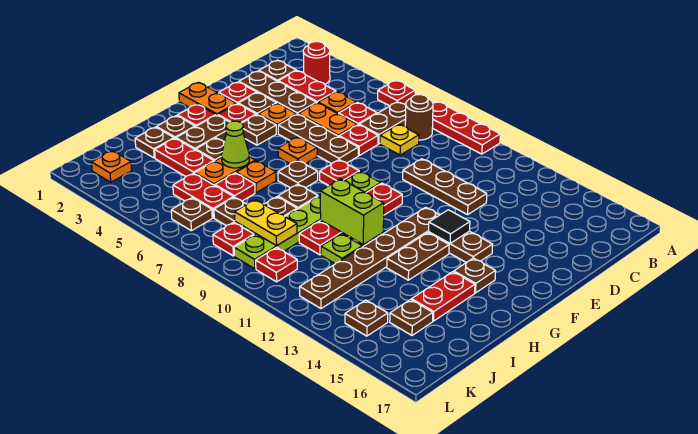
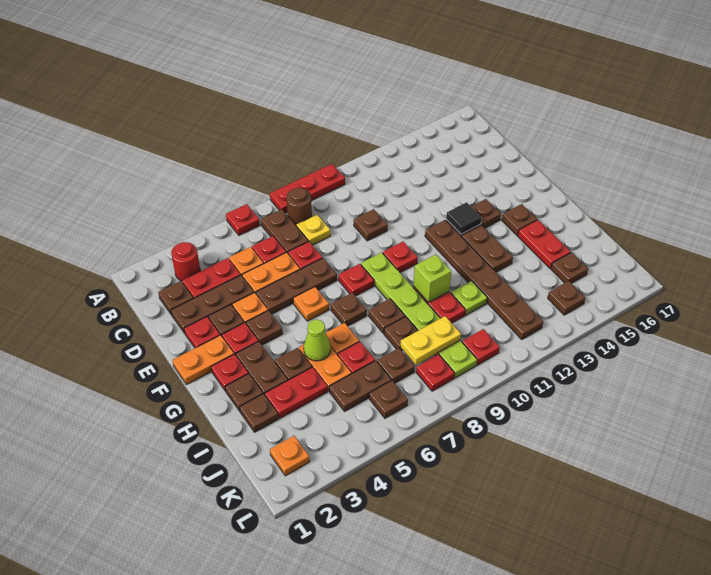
brown 1x3 plate [403,159,487,215] -> brown 1x1 plate [354,209,388,241]
lime 1x2 brick [320,179,384,244] -> lime 1x1 brick [413,254,451,303]
red 1x2 plate [173,173,234,218] -> brown 1x2 plate [329,361,391,411]

